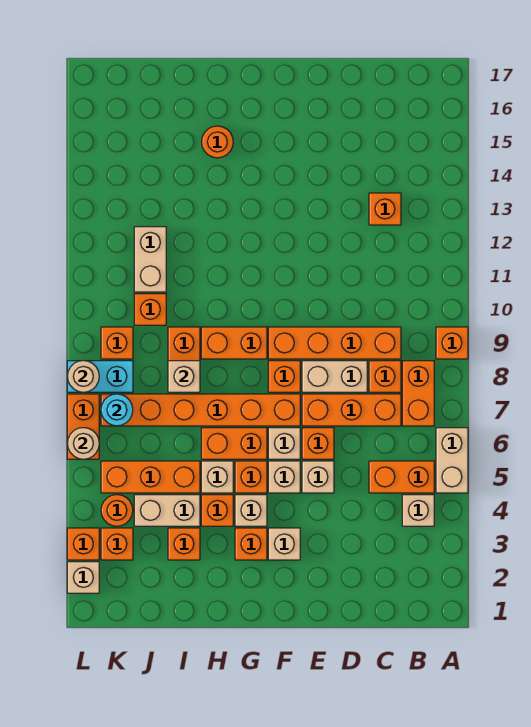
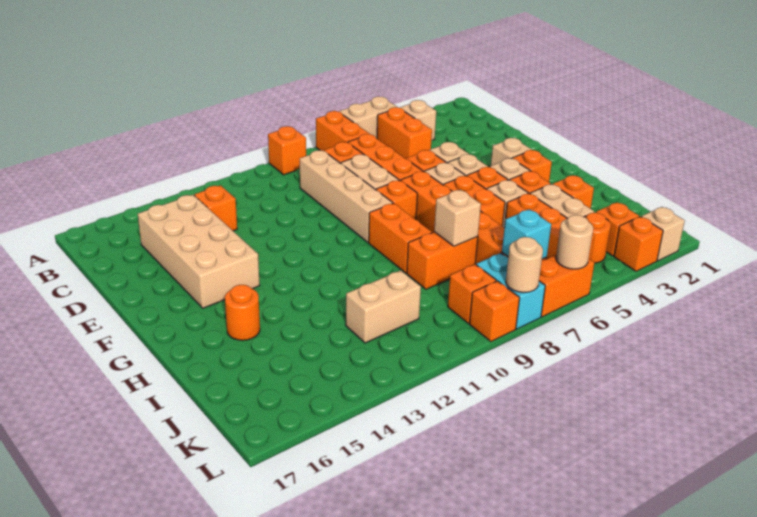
orange 1x2 brick [402,361,434,426] -> orange 1x2 brick turned to [316,111,369,151]
orange 1x4 brick [268,327,401,359] -> tan 1x4 brick [300,150,393,242]
none -> tan 2x4 brick [138,195,260,308]
orange 1x1 brick [134,294,166,325] -> orange 1x1 brick moved to [469,281,520,342]
cyan 1x1 round brick [101,394,133,426] -> cyan 1x1 brick [502,209,551,259]

